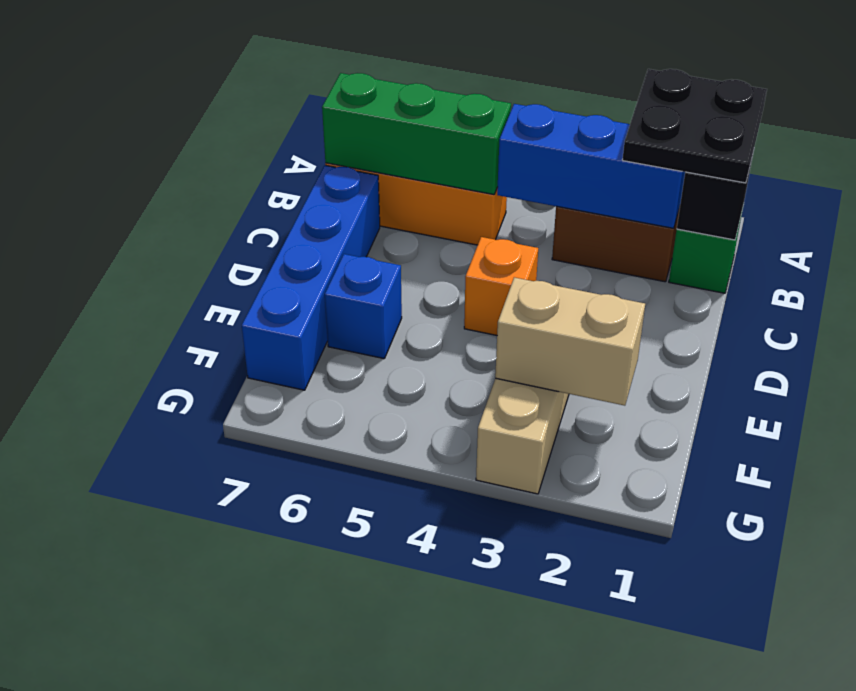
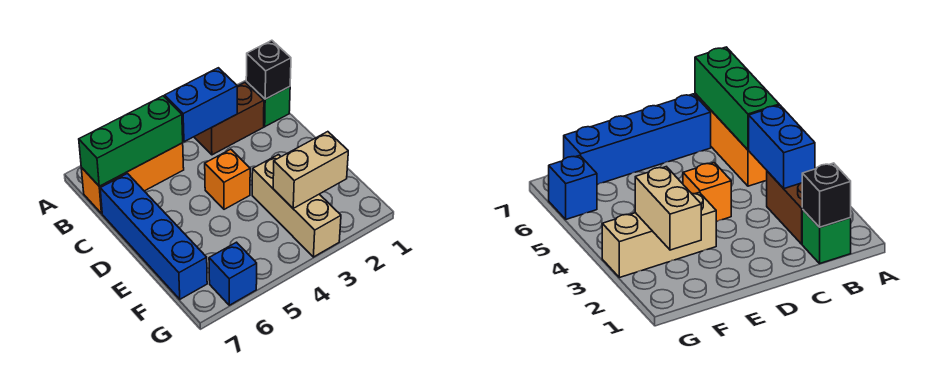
black 2x2 plate [622,69,767,183] -> none
blue 1x3 brick [497,104,685,228] -> blue 1x2 brick [165,68,237,142]
blue 1x1 brick [325,254,402,359] -> blue 1x1 brick moved to [209,242,257,305]

